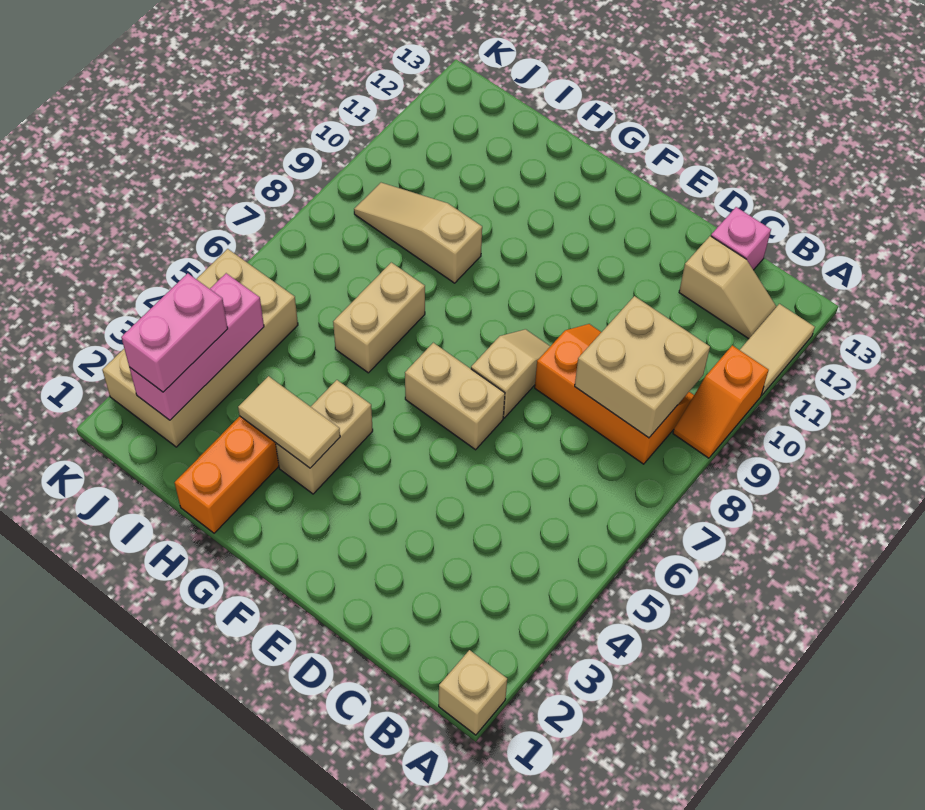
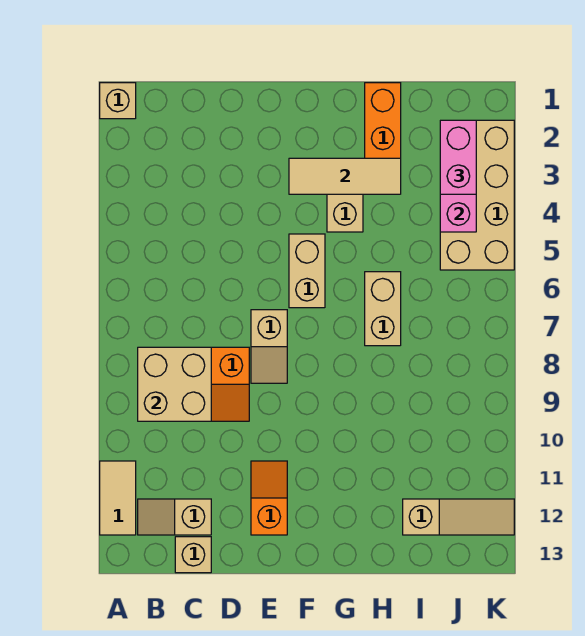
orange 1x2 slope [673,345,769,458] -> orange 1x2 slope moved to [251,461,287,535]
pink 1x1 brick [711,207,771,270] -> tan 1x1 brick [175,537,211,573]
tan 1x2 brick [405,343,505,450] -> tan 1x2 brick turned to [289,234,325,308]
tan 1x2 tile [238,376,340,468] -> tan 1x3 tile [289,158,401,194]
tan 1x3 slope [354,183,482,283] -> tan 1x3 slope moved to [403,499,514,535]

